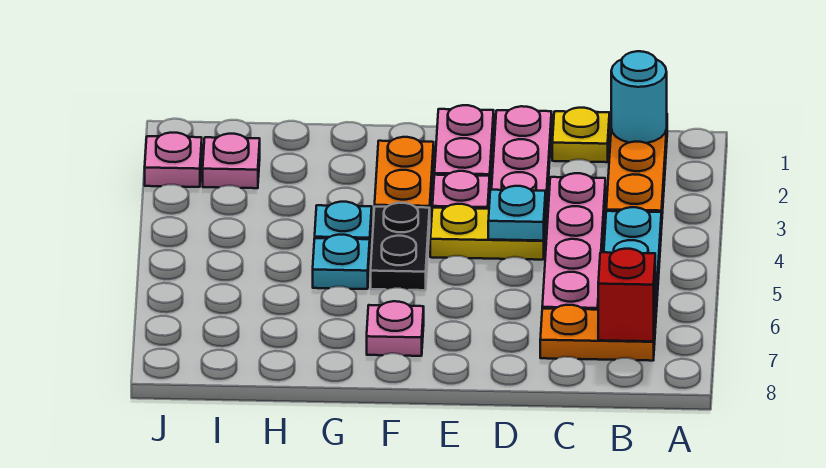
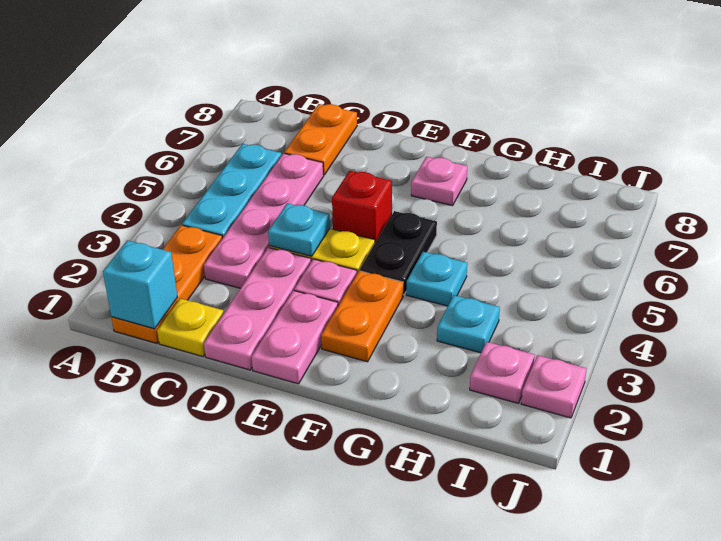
cyan 1x1 round brick [611,51,667,143] -> cyan 1x1 brick [103,240,177,329]
orange 1x2 plate [540,305,655,361] -> orange 1x2 plate turned to [284,104,357,175]
red 1x1 brick [598,249,655,341] -> red 1x1 brick moved to [332,171,392,243]
cyan 1x1 plate [313,235,370,289] -> cyan 1x1 plate moved to [437,295,500,353]

